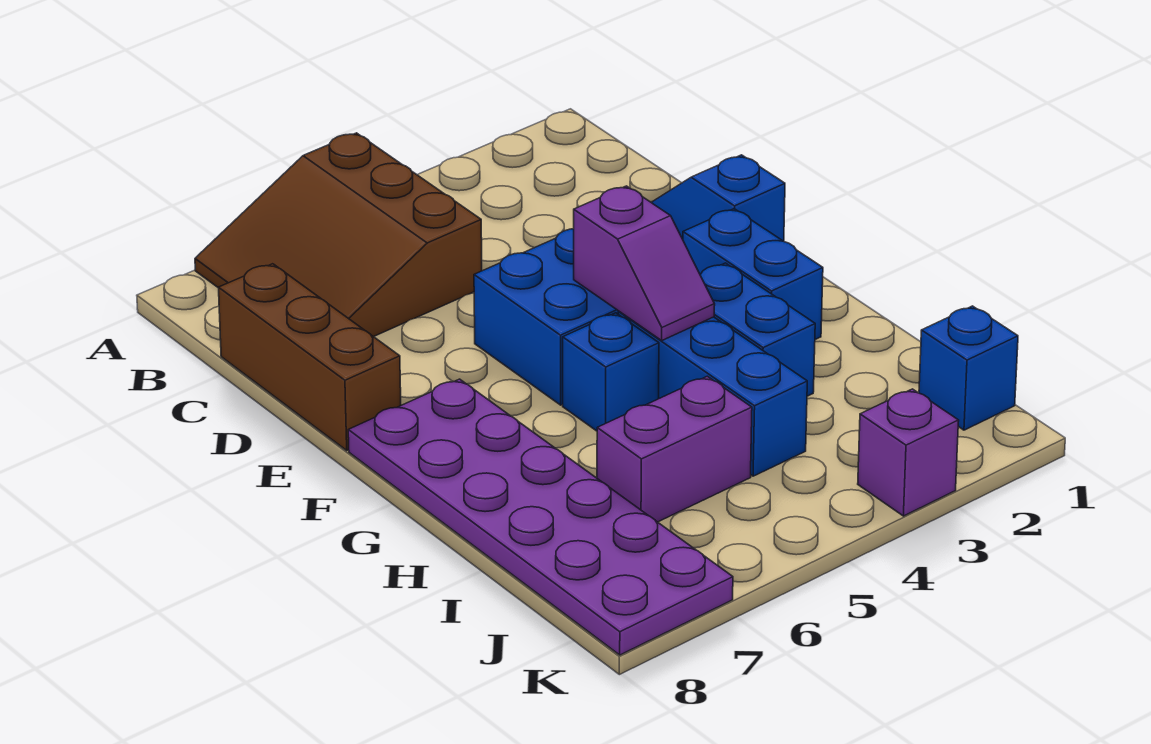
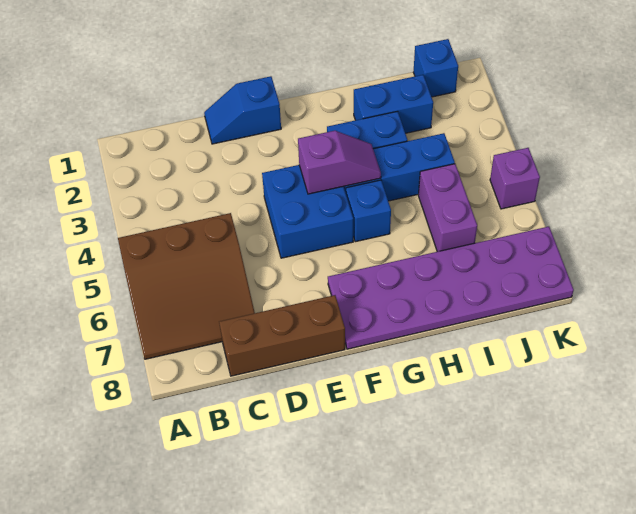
blue 1x2 brick [683,209,823,340] -> blue 1x2 brick moved to [354,75,433,133]
purple 1x1 brick [858,389,959,516] -> purple 1x1 brick moved to [490,148,540,209]

